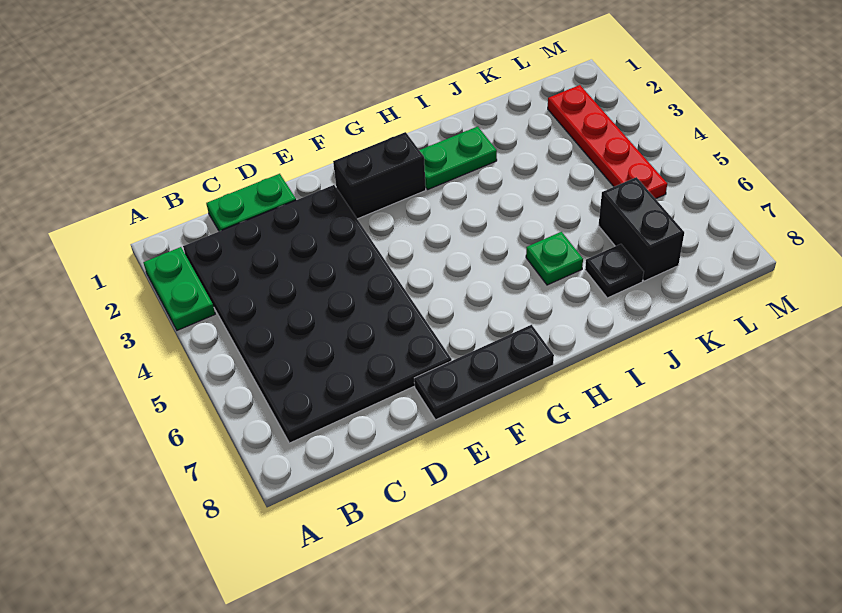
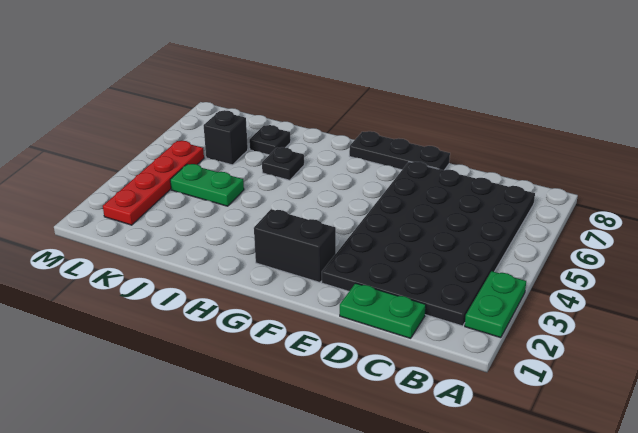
green 1x2 plate [419,127,497,190] -> green 1x2 plate moved to [170,164,244,206]
green 1x1 plate [526,232,583,285] -> black 1x1 plate [262,147,304,180]
black 1x2 brick [598,177,684,281] -> black 1x1 brick [204,110,248,165]

